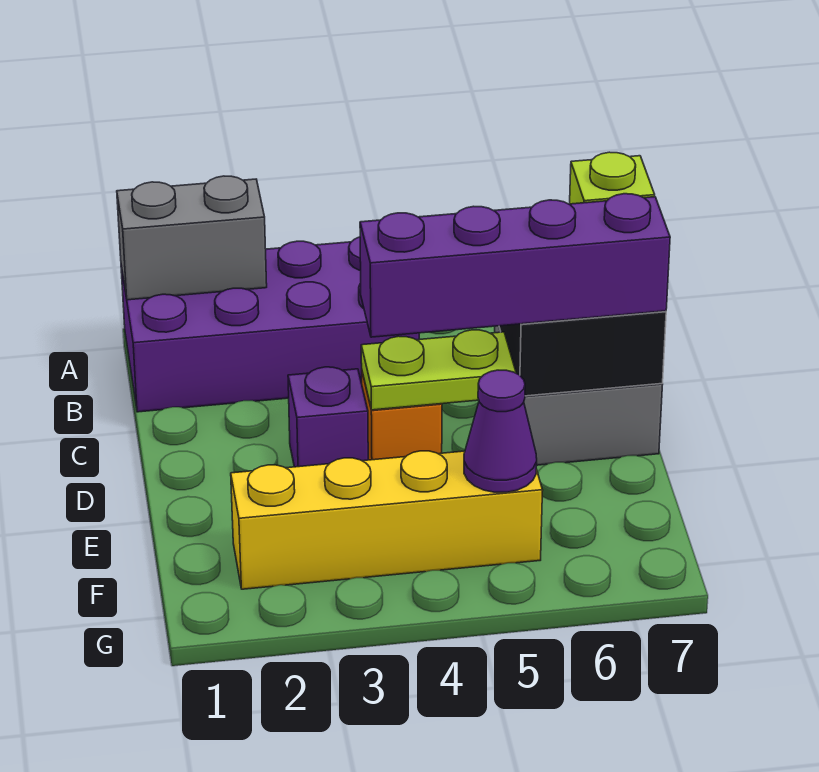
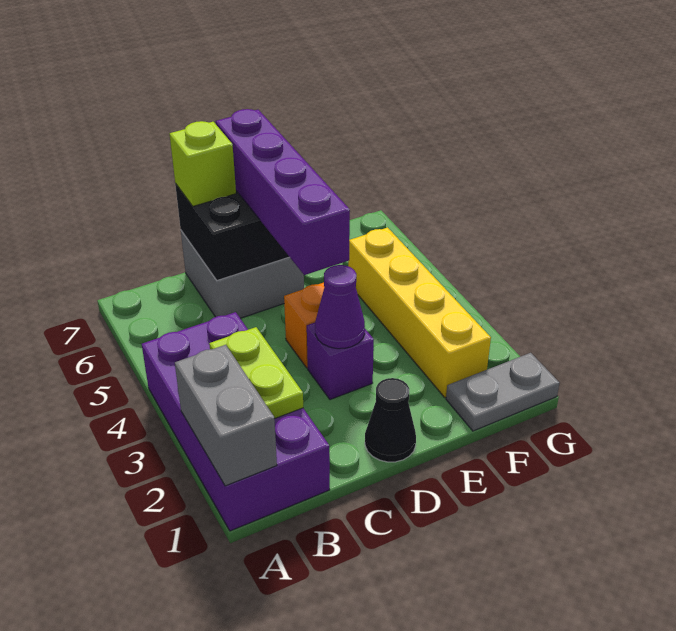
none -> black 1x1 cone [365,378,416,462]
lime 1x2 plate [361,330,516,410] -> lime 1x2 plate moved to [209,327,303,419]
none -> grey 1x2 plate [446,353,559,431]
purple 1x1 cone [464,370,537,492] -> purple 1x1 cone moved to [315,265,365,349]

